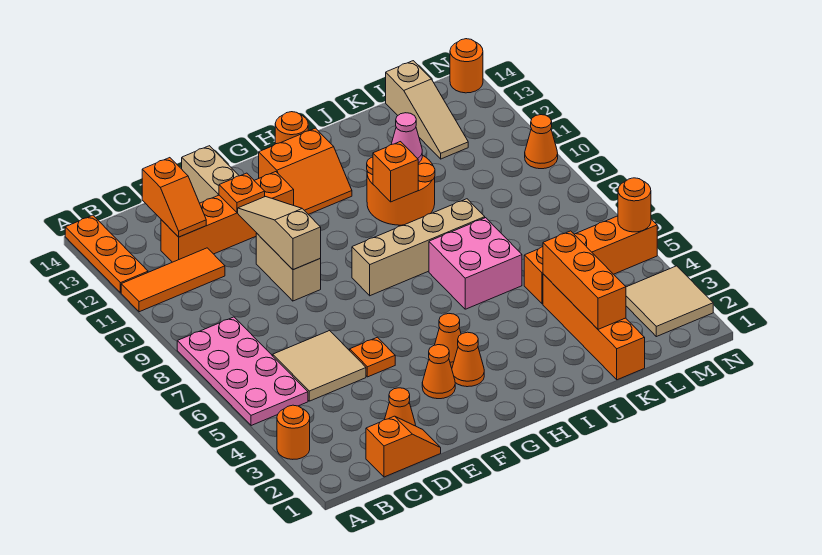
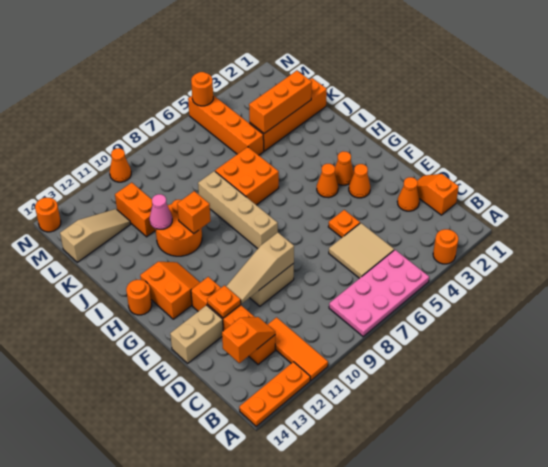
pink 2x2 brick [429,218,522,309] -> orange 2x2 brick [215,147,279,205]
none -> orange 1x2 brick [115,182,156,237]
tan 2x2 tile [626,266,713,337] -> none

